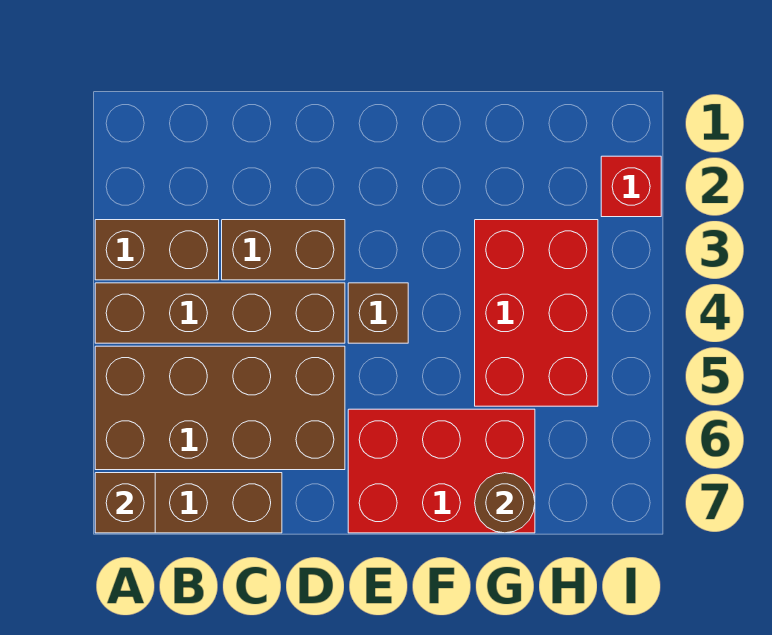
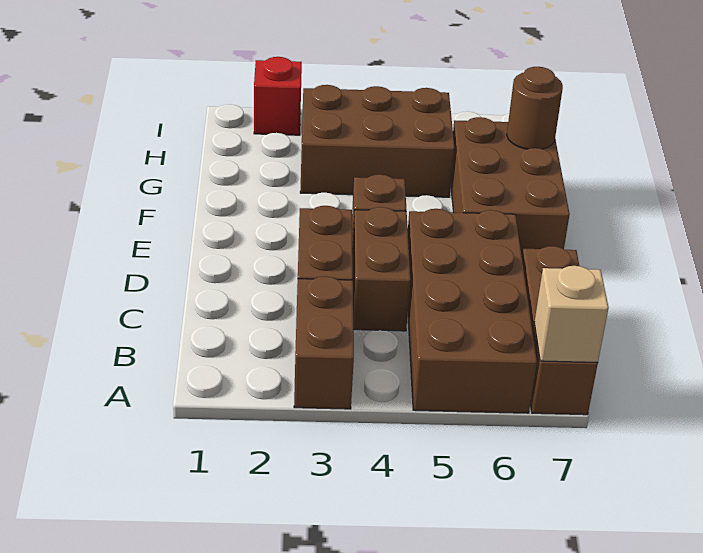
brown 1x4 brick [95,283,345,343] -> brown 1x2 brick [352,207,411,331]
brown 1x1 brick [95,473,155,533] -> tan 1x1 brick [534,266,609,363]
red 2x3 brick [348,409,535,533] -> brown 2x3 brick [451,117,570,255]
red 2x3 brick [475,220,598,406] -> brown 2x3 brick [300,85,455,197]

